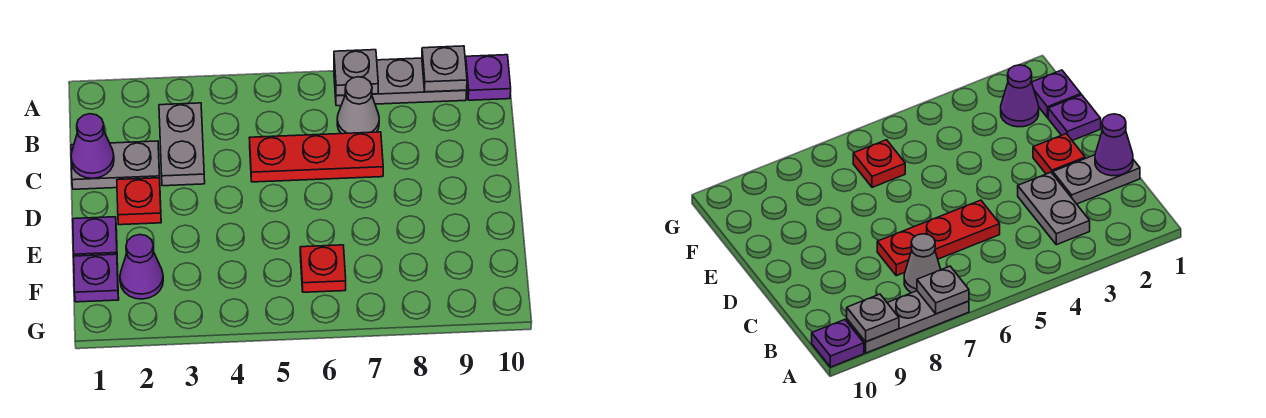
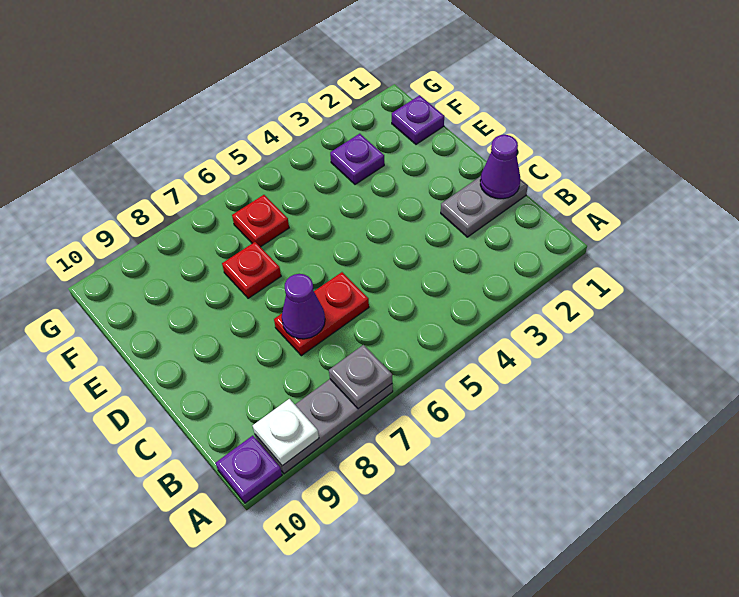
grey 1x1 plate [422,46,467,92] -> white 1x1 plate [253,399,319,466]
grey 1x2 plate [159,103,205,186] -> none
grey 1x1 cone [337,77,379,134] -> none
red 1x3 plate [250,132,383,182] -> red 1x2 plate [274,272,369,356]
red 1x1 plate [117,178,161,225] -> red 1x1 plate moved to [222,242,281,298]
purple 1x1 plate [73,217,117,256] -> purple 1x1 plate moved to [330,134,384,184]
purple 1x1 cone [120,234,163,299] -> purple 1x1 cone moved to [282,274,325,339]

